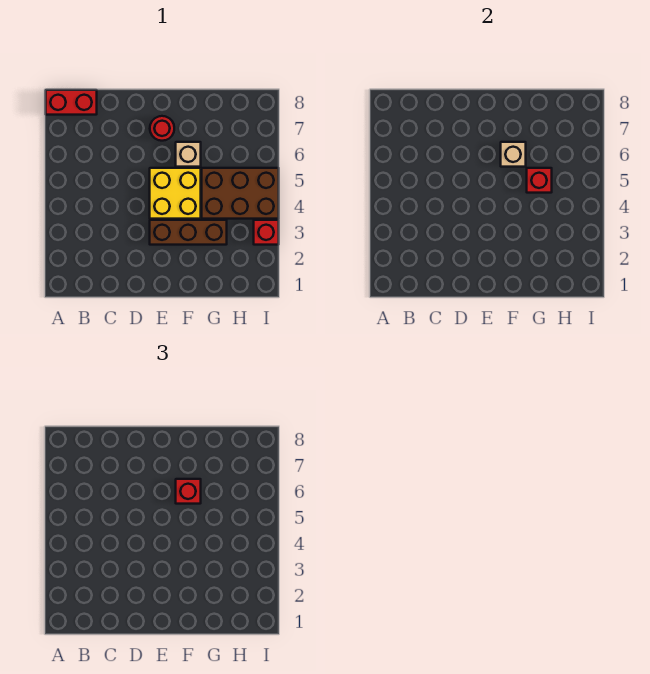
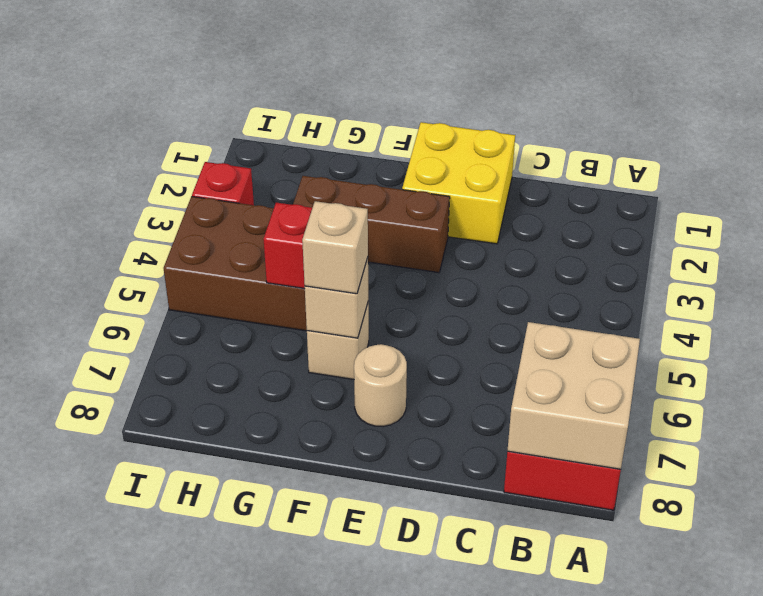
none -> tan 2x2 brick [507,322,640,469]
yellow 2x2 brick [150,168,201,219] -> yellow 2x2 brick moved to [402,122,515,244]
red 1x1 round brick [150,116,174,141] -> tan 1x1 round brick [354,344,407,426]
red 1x1 brick [176,479,201,504] -> tan 1x1 brick [302,201,368,294]

